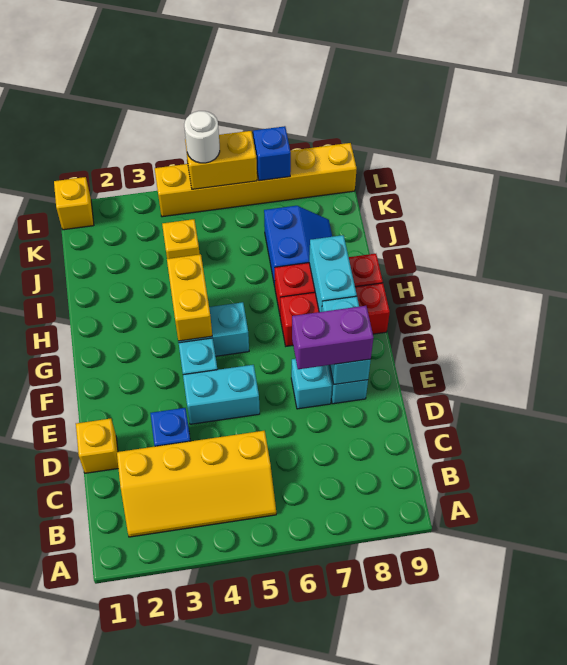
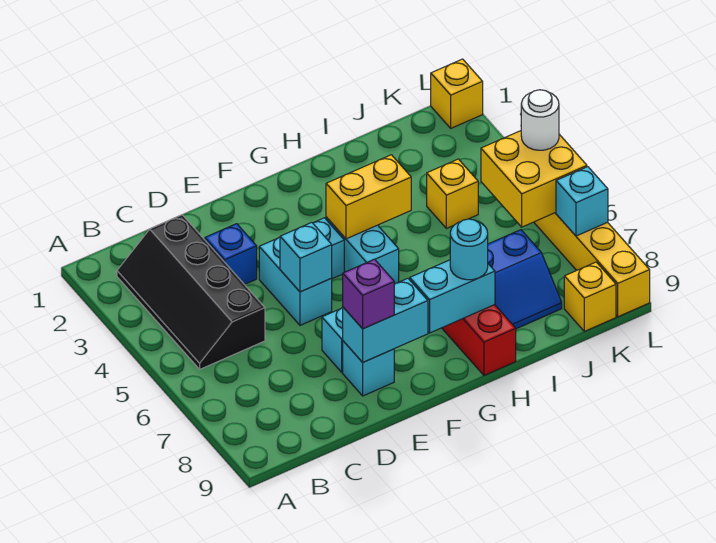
yellow 2x4 slope [117,431,276,537] -> black 2x4 slope [117,215,265,369]
yellow 1x1 brick [76,418,118,473] -> yellow 1x1 brick moved to [564,262,616,331]
none -> cyan 1x1 brick [280,222,332,292]
purple 1x2 brick [292,306,374,369] -> purple 1x1 brick [343,259,394,329]
red 1x3 brick [280,283,390,346] -> none
none -> cyan 1x1 round brick [450,219,488,280]
yellow 1x2 brick [185,131,257,189] -> yellow 2x2 brick [481,131,587,227]
blue 1x1 brick [253,126,291,181] -> cyan 1x1 brick [556,167,608,236]

